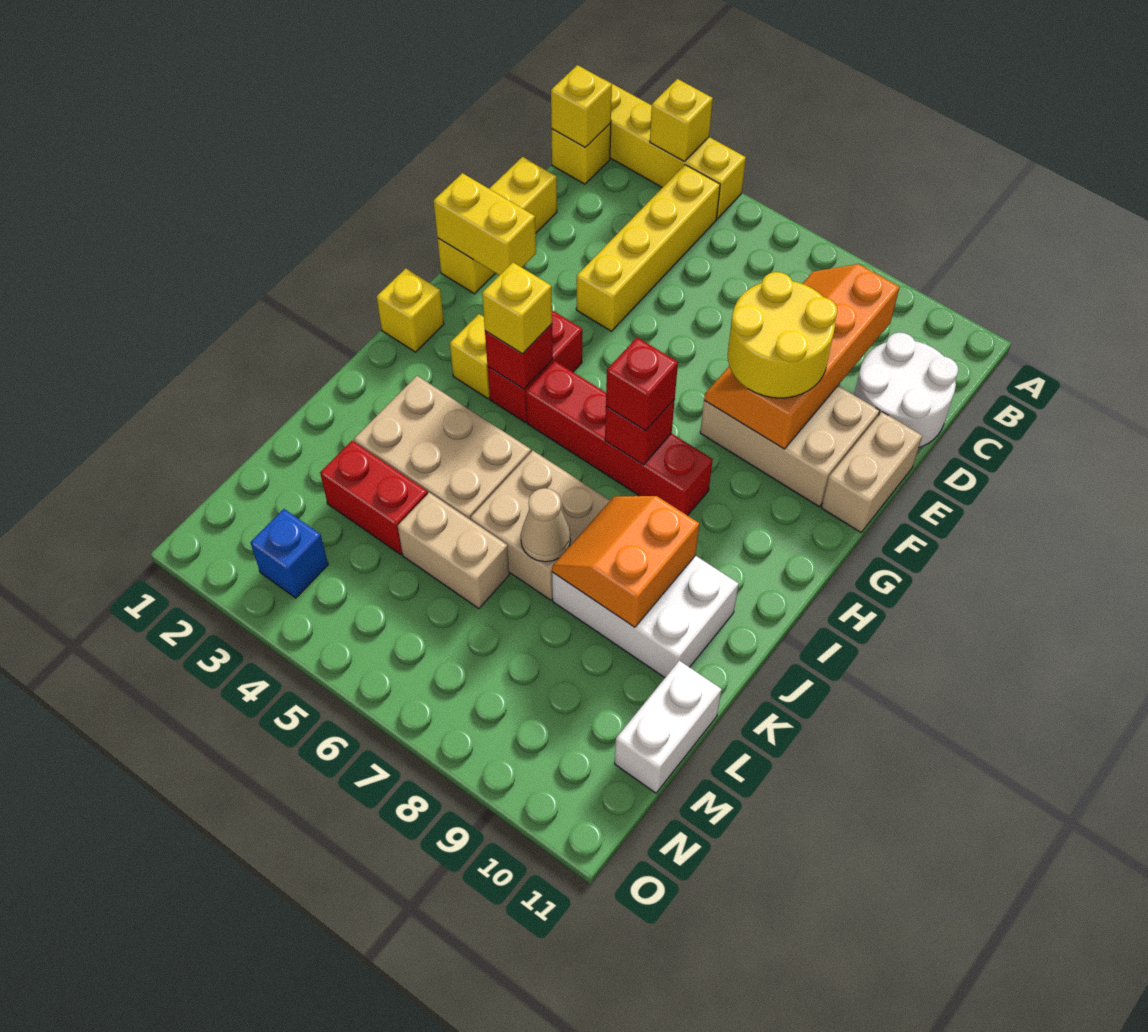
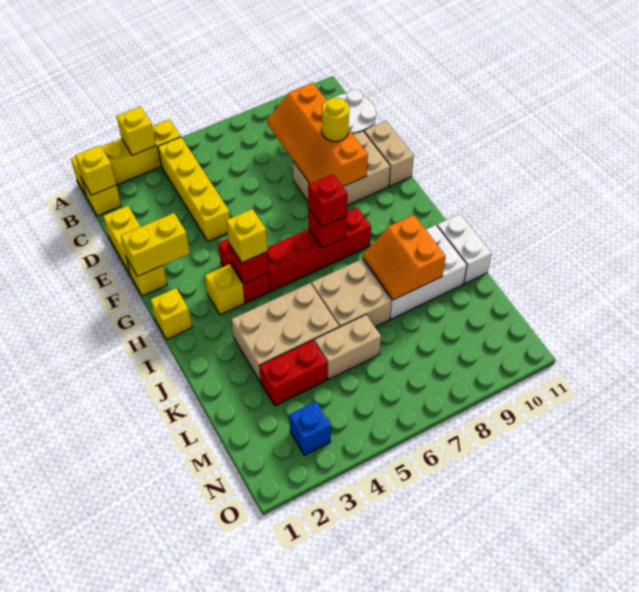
yellow 2x2 round brick [728,272,837,398] -> yellow 1x1 round brick [322,97,349,141]
tan 1x1 cone [521,488,571,562] -> none
white 1x2 brick [615,661,722,793] -> white 1x2 brick moved to [437,214,492,284]

